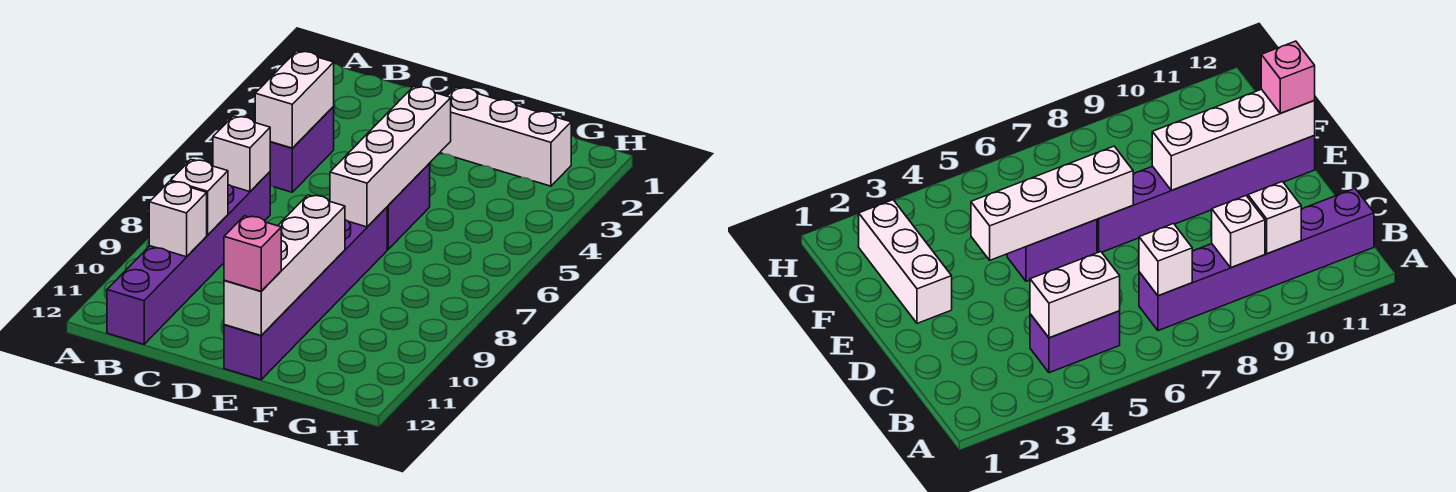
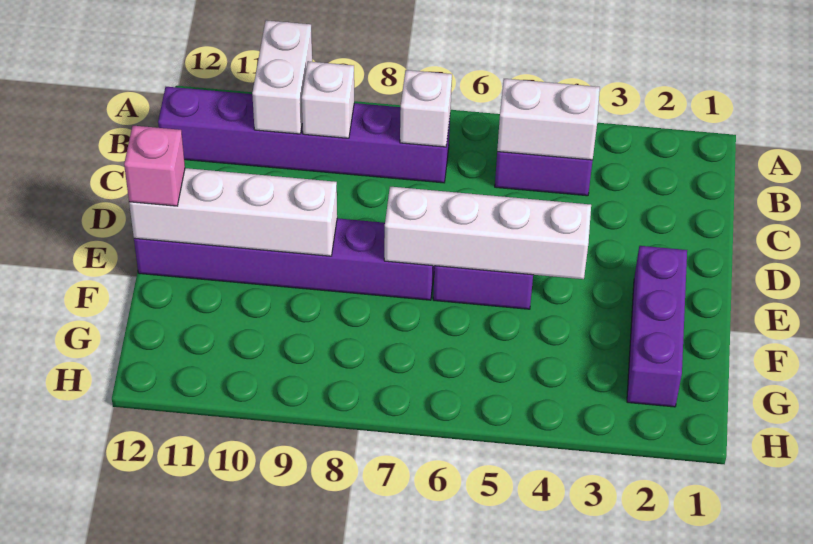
white 1x1 brick [149,181,207,257] -> white 1x2 brick [252,20,312,134]
white 1x3 brick [440,87,571,186] -> purple 1x3 brick [627,246,687,407]

